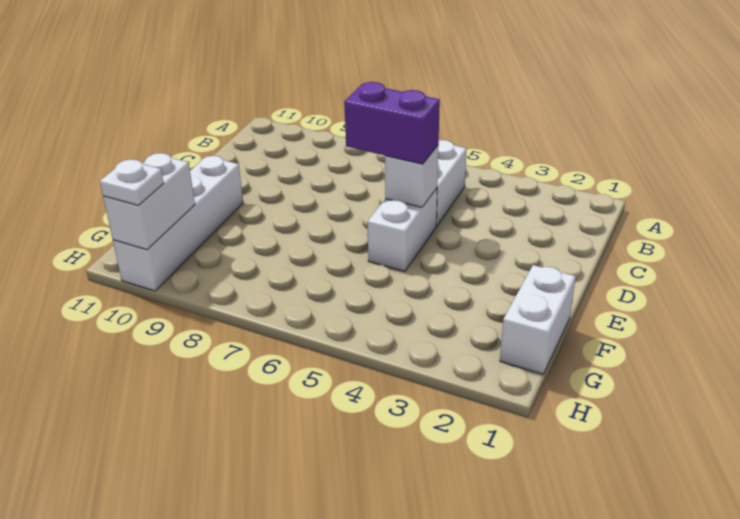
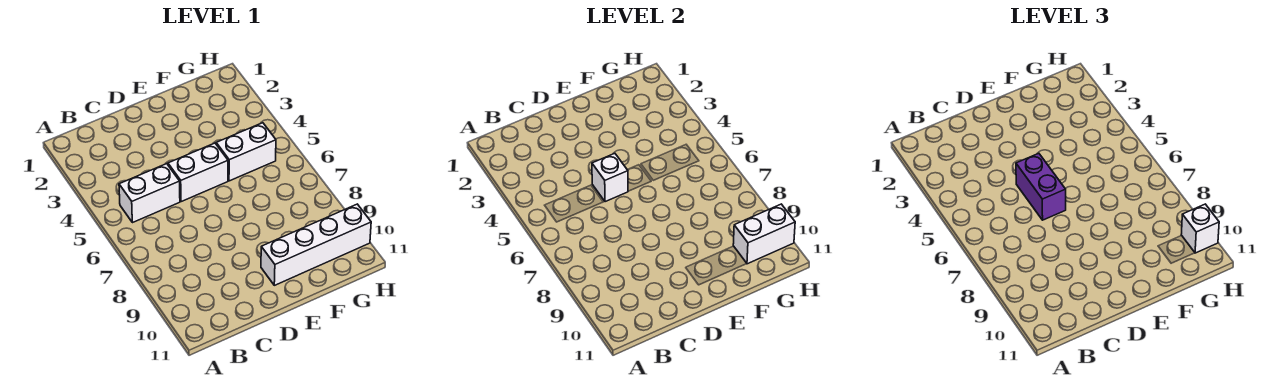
white 1x2 brick [500,265,576,374] -> white 1x2 brick moved to [216,123,276,181]
white 1x1 plate [100,159,164,205] -> white 1x1 brick [1181,204,1219,253]

